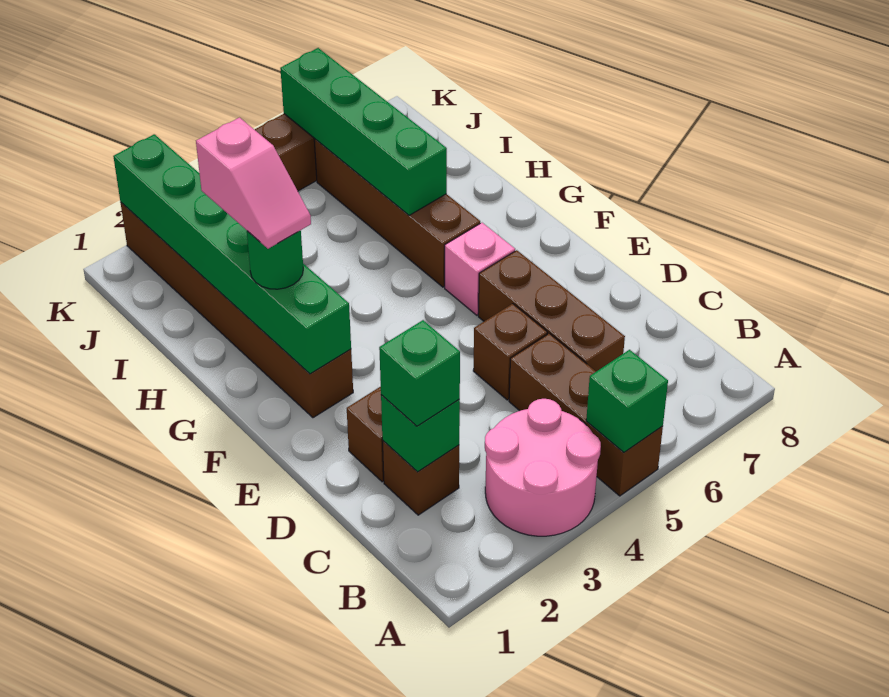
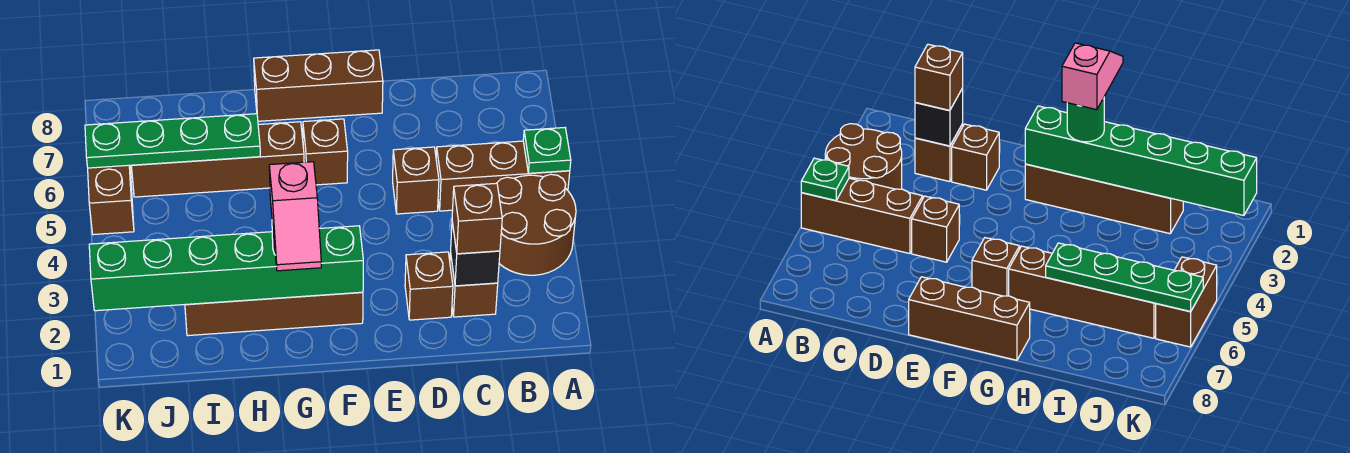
pink 2x2 round brick [485,399,601,536] -> brown 2x2 round brick [497,174,576,275]
green 1x1 brick [586,350,668,452] -> green 1x1 plate [523,128,571,173]
green 1x1 brick [381,395,460,472] -> black 1x1 brick [451,222,500,286]
green 1x1 brick [379,320,460,426] -> brown 1x1 brick [452,183,502,254]
brown 1x3 brick [478,250,625,371] -> brown 1x3 brick moved to [254,50,383,121]
brown 1x6 brick [120,202,353,418] -> brown 1x4 brick [185,292,363,336]
pink 1x1 brick [445,223,515,315] -> brown 1x1 brick [303,119,348,185]
pink 1x2 slope [196,118,311,249] -> pink 1x2 slope turned to [269,162,321,271]
green 1x4 brick [280,48,447,215] -> green 1x4 plate [85,114,260,168]

